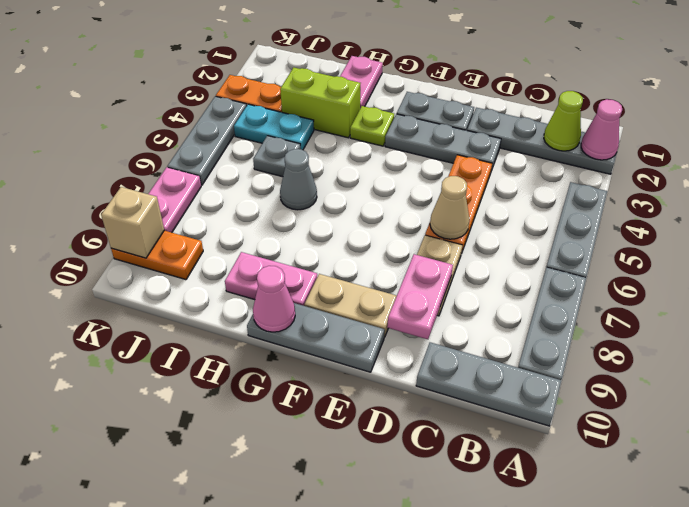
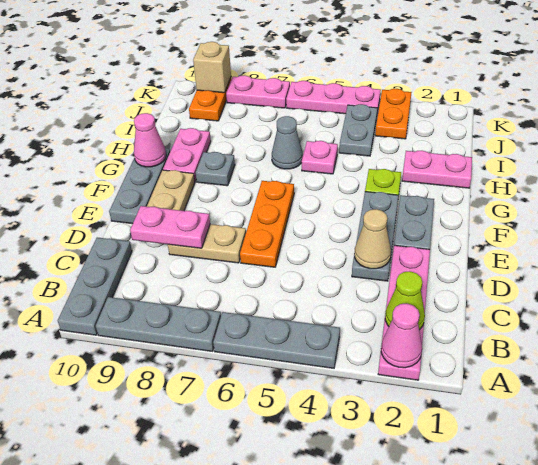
grey 1x4 plate [467,108,620,174] -> pink 1x4 plate [378,245,430,380]
orange 1x3 plate [425,155,492,254] -> orange 1x3 plate turned to [240,181,294,267]
tan 1x1 cone [430,176,470,239] -> tan 1x1 cone moved to [354,209,391,269]
lime 1x2 brick [280,67,361,138] -> none
none -> pink 1x1 plate [302,141,338,174]
cyan 1x2 plate [234,104,314,150] -> grey 1x2 plate [339,104,377,156]
grey 1x1 plate [253,136,300,177] -> grey 1x1 plate moved to [196,152,235,186]
grey 1x3 plate [167,96,246,185] -> pink 1x3 plate [286,81,381,114]

